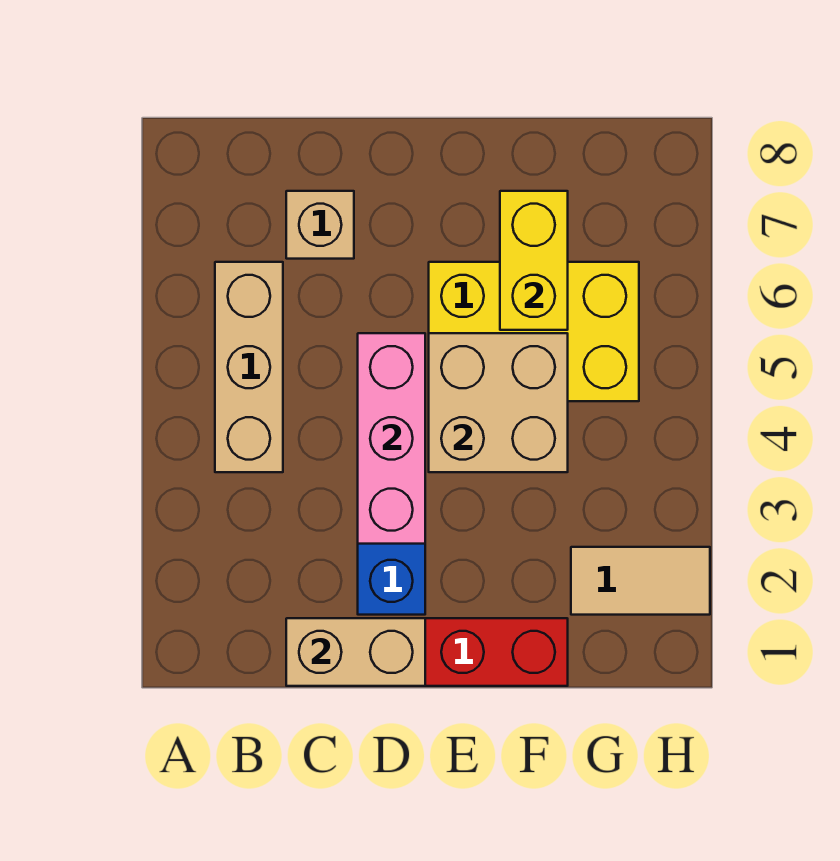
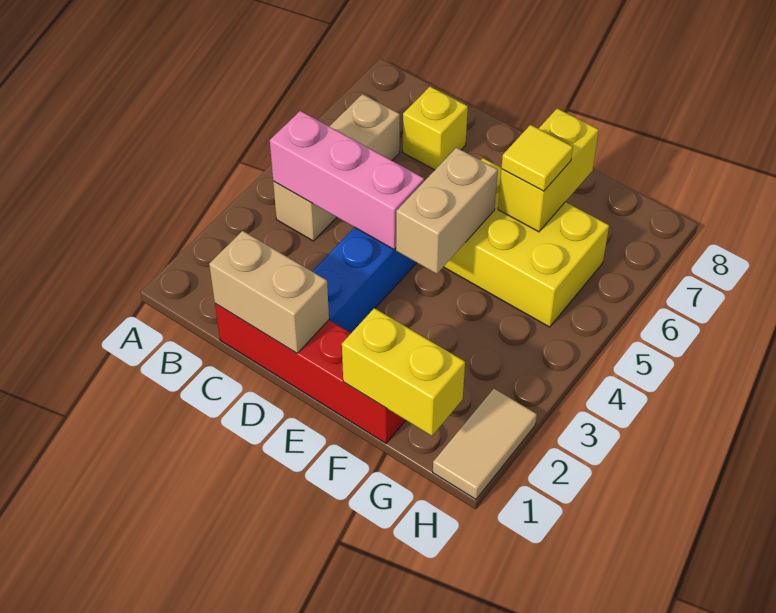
tan 1x1 brick [286,191,354,259] -> yellow 1x1 brick [403,87,468,170]
pink 1x3 brick [358,333,425,544] -> pink 1x3 brick turned to [270,111,424,249]
tan 2x2 brick [429,333,568,472] -> tan 1x2 brick [396,148,498,274]
none -> yellow 1x2 brick [342,308,465,436]
none -> yellow 1x1 tile [501,125,573,191]
tan 1x2 tile [571,547,710,615] -> tan 1x2 tile turned to [433,389,537,499]

